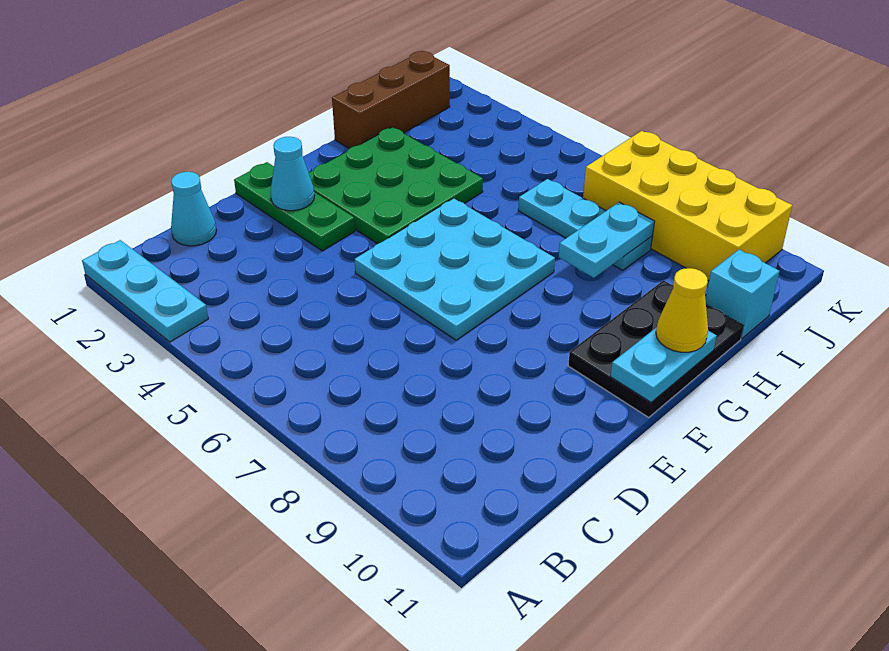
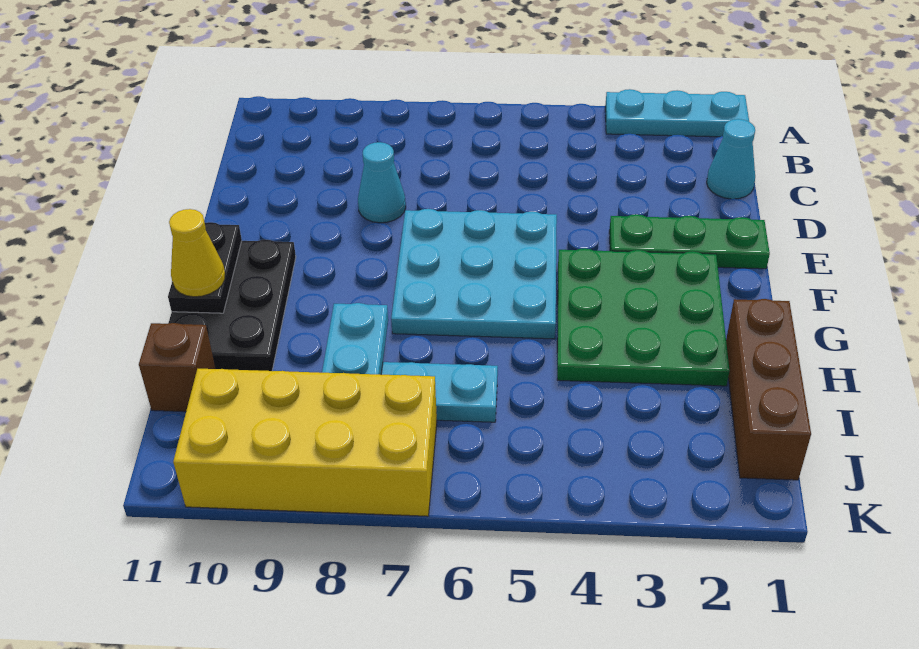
cyan 1x1 cone [270,137,315,211] -> cyan 1x1 cone moved to [358,142,406,223]
cyan 1x2 plate [611,327,717,402] -> black 1x2 plate [168,222,242,313]
cyan 1x1 brick [706,250,779,339] -> brown 1x1 brick [139,323,215,412]

